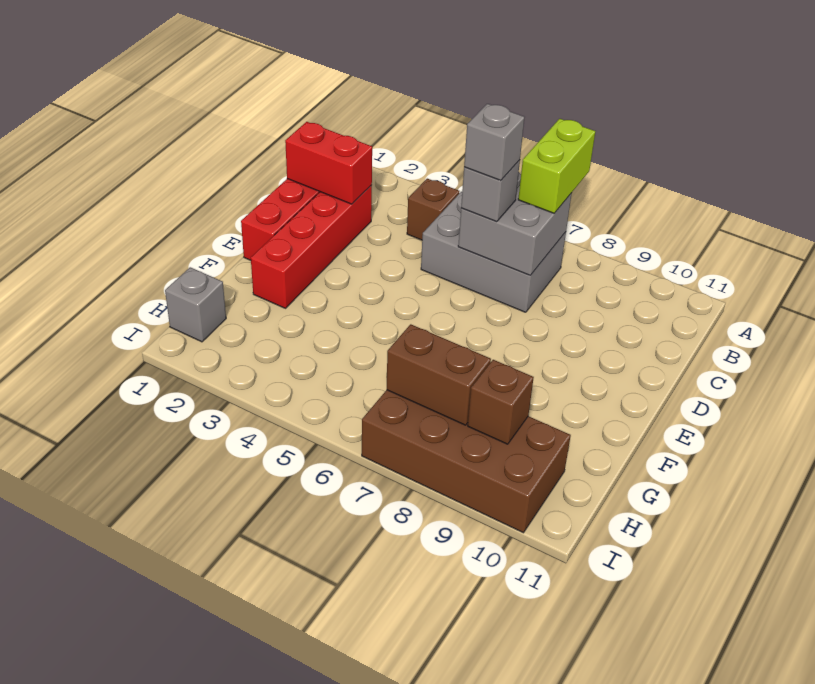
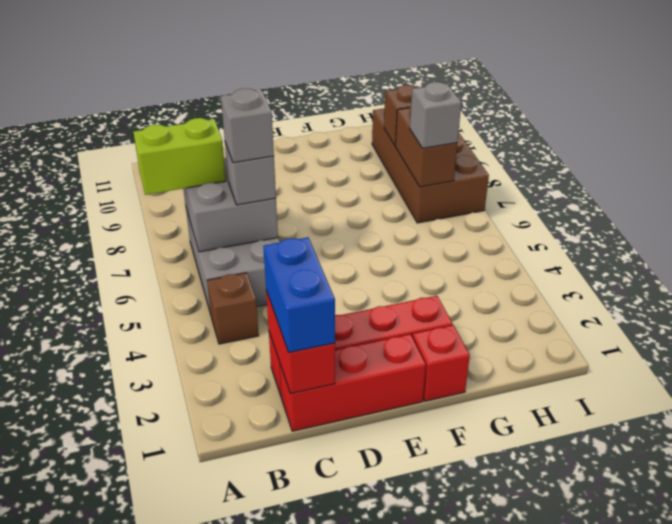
none -> blue 1x2 brick [263,237,335,352]
none -> red 1x1 brick [413,325,470,401]
grey 1x1 brick [165,267,226,342] -> grey 1x1 brick moved to [410,82,461,148]

